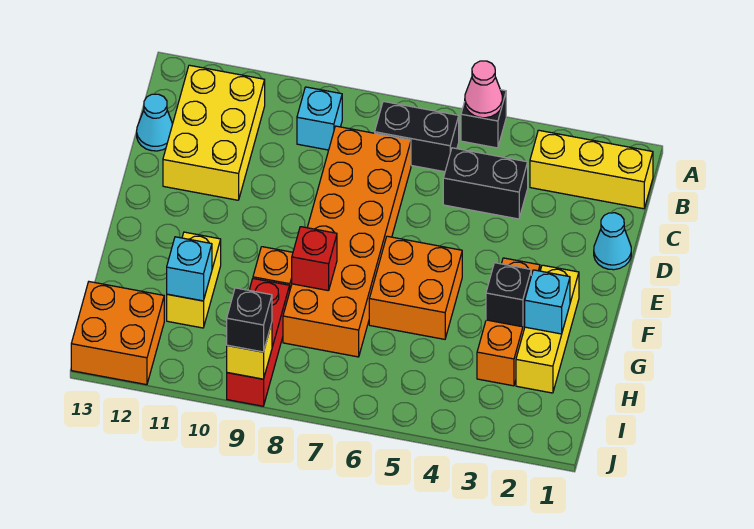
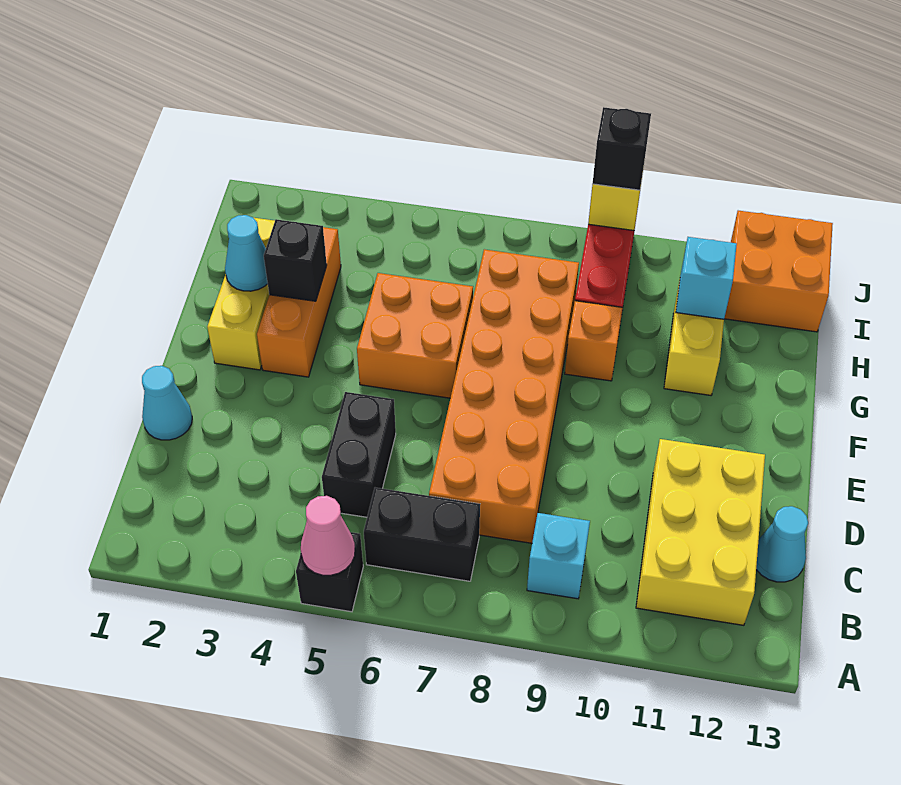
yellow 1x3 brick [530,130,653,209] -> none
black 1x2 brick [443,148,528,219] -> black 1x2 brick turned to [322,392,396,517]
cyan 1x1 brick [524,270,570,334] -> cyan 1x1 cone [225,215,268,291]
red 1x1 brick [292,227,337,291] -> none

